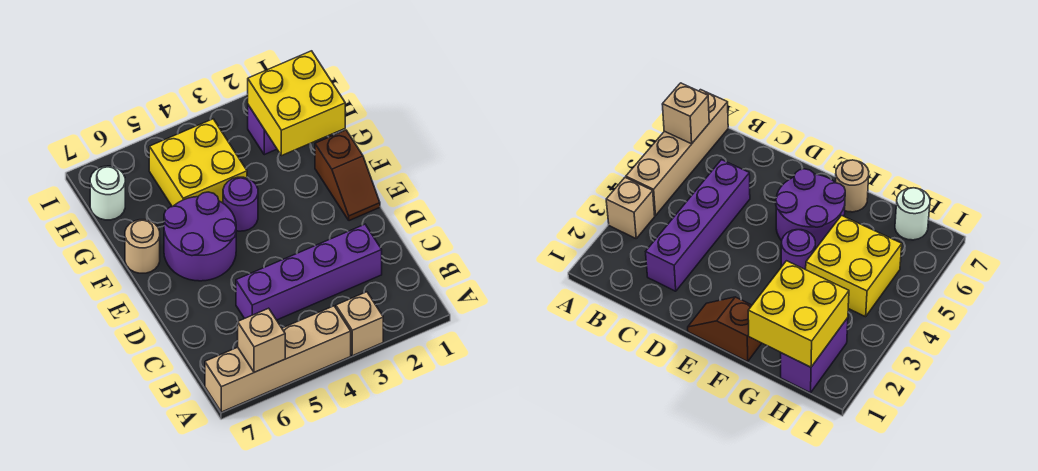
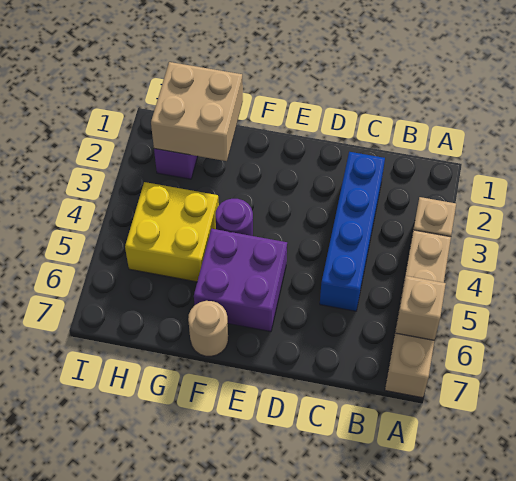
purple 1x4 brick [236,224,382,320] -> blue 1x4 brick [320,152,385,311]
brown 1x2 slope [315,130,380,221] -> none
purple 2x2 round brick [164,192,236,281] -> purple 2x2 brick [194,229,287,332]
yellow 2x2 brick [248,51,345,156] -> tan 2x2 brick [151,62,243,161]
white 1x1 round brick [90,166,125,220] -> none

